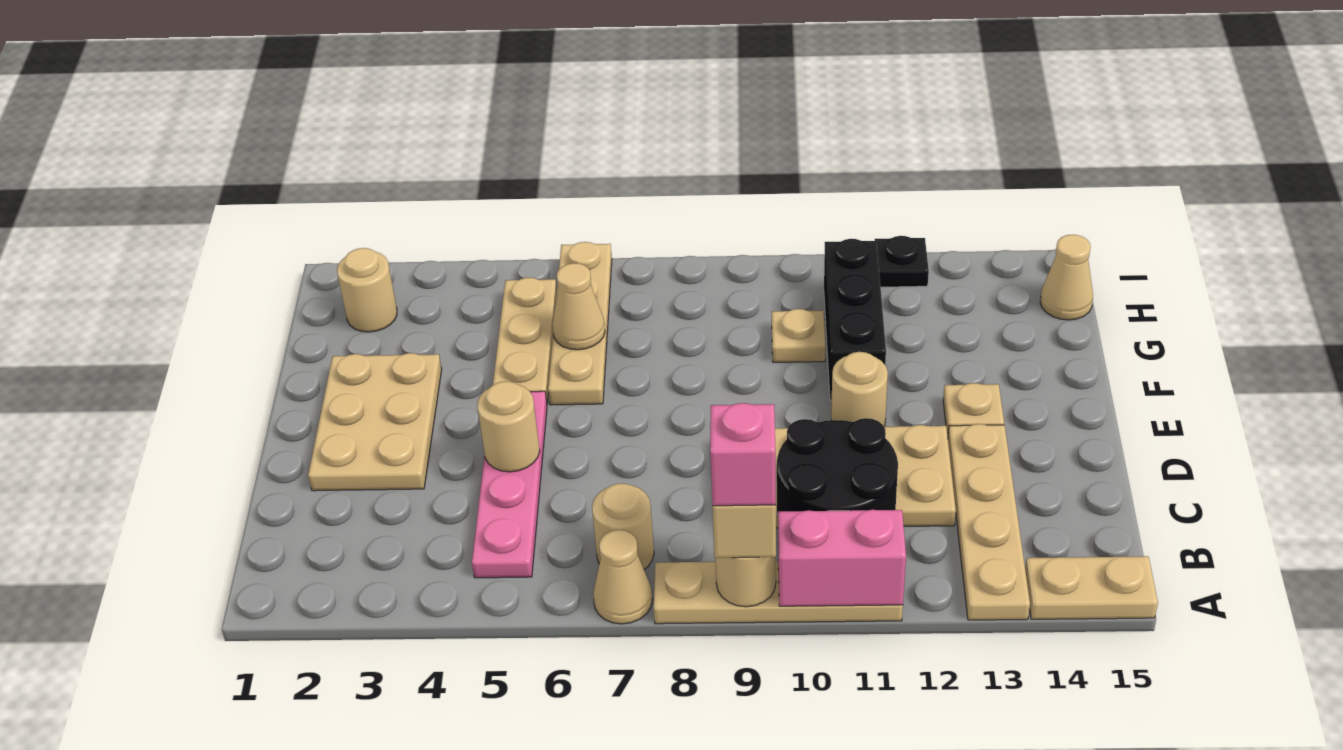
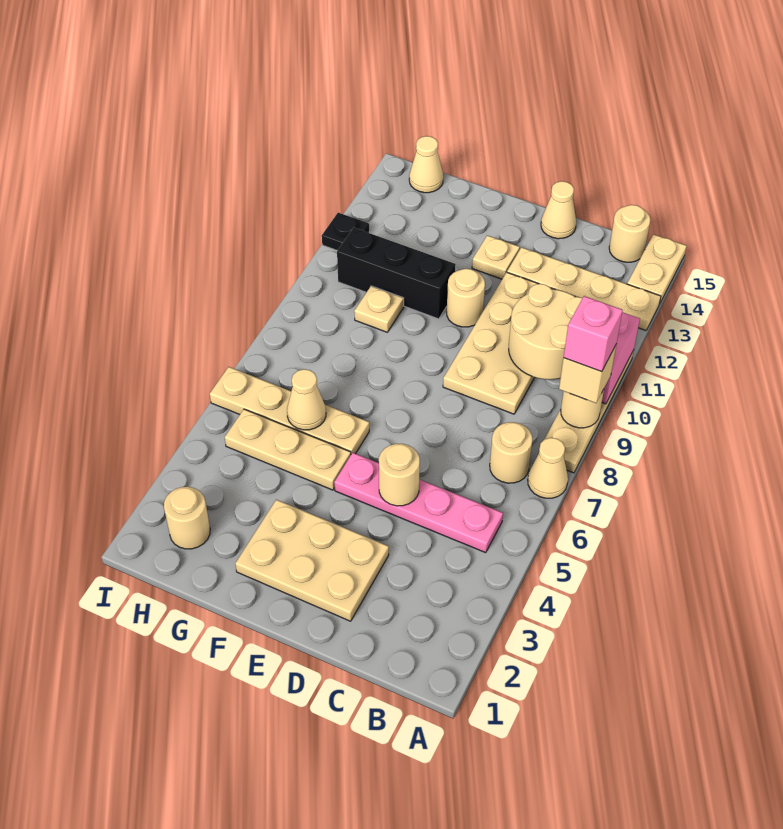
black 2x2 round brick [777,418,898,517] -> tan 2x2 round brick [509,284,582,380]
none -> tan 1x1 round brick [609,205,650,262]
none -> tan 1x1 cone [541,181,576,239]

